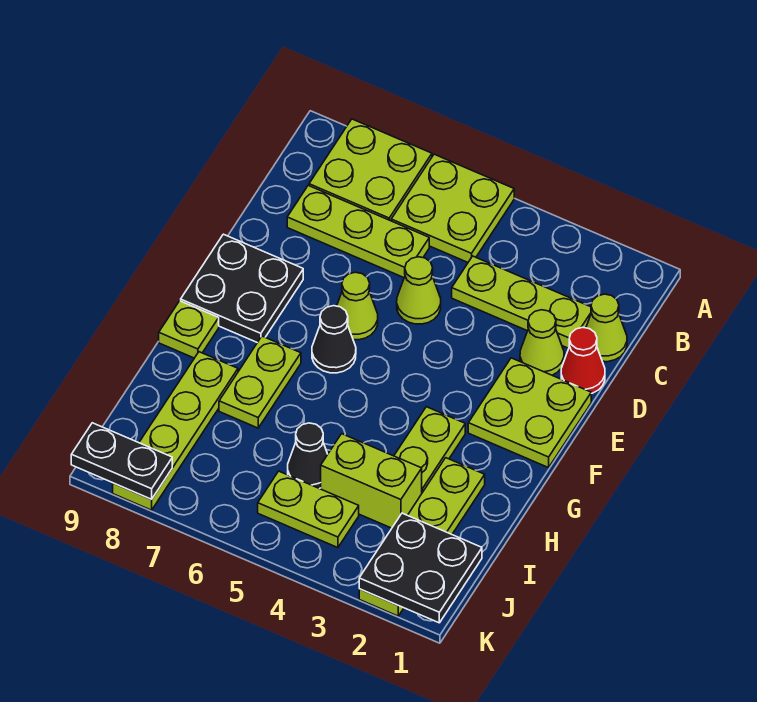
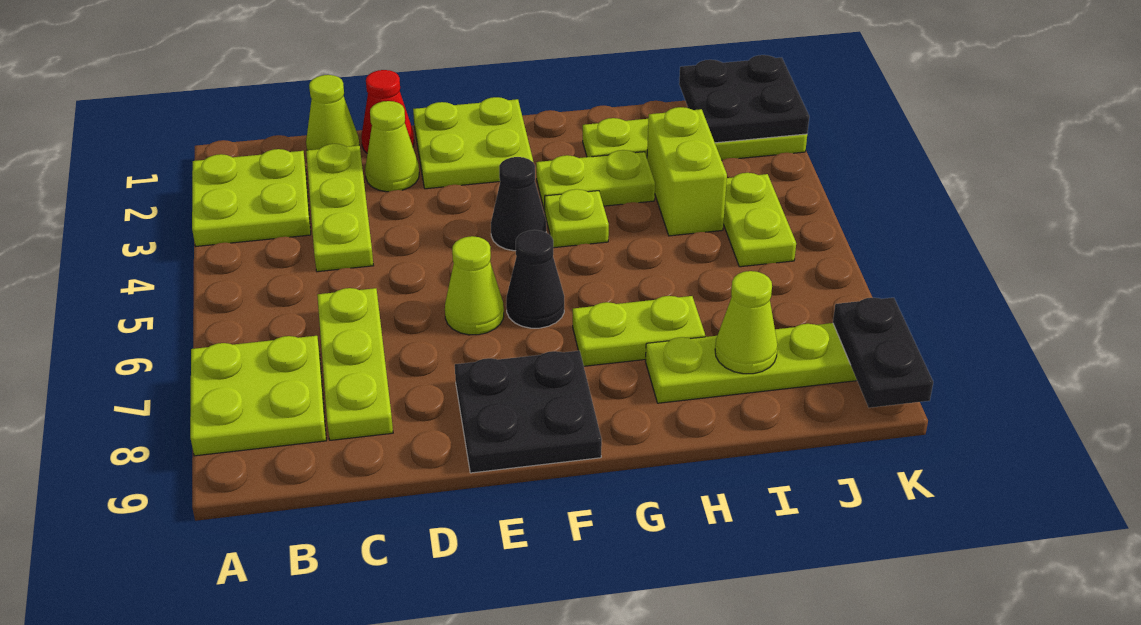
lime 2x2 plate [391,154,514,262] -> lime 2x2 plate moved to [192,149,311,246]
lime 1x1 cone [397,257,441,324] -> lime 1x1 cone moved to [715,271,778,374]
lime 1x1 plate [159,301,219,358] -> lime 1x1 plate moved to [545,189,609,248]
black 1x1 cone [288,423,328,489] -> black 1x1 cone moved to [491,157,546,251]

